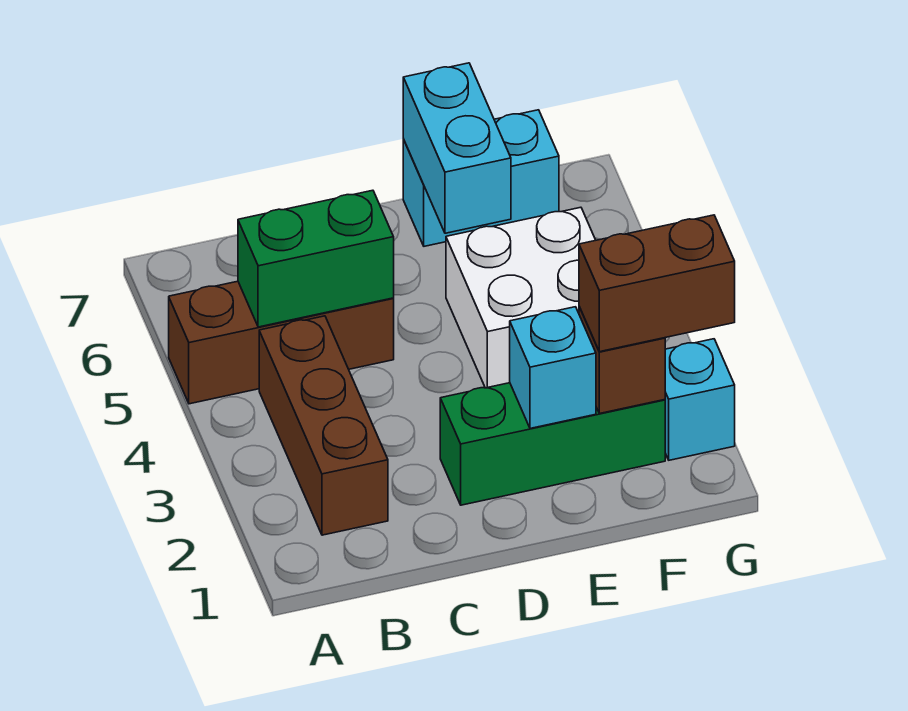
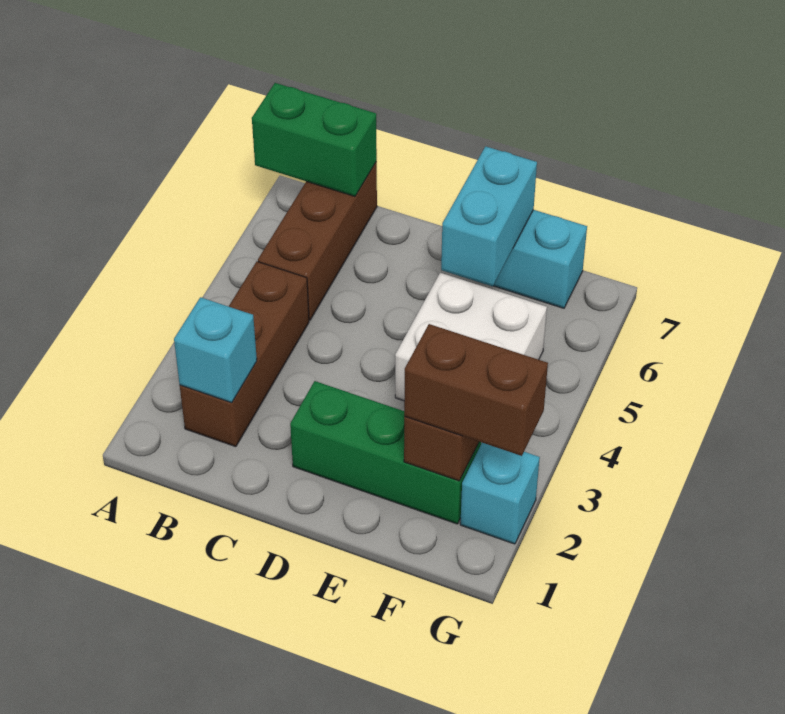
brown 1x3 brick [169,281,394,404] -> brown 1x3 brick turned to [258,162,377,320]
green 1x2 brick [238,190,394,327] -> green 1x2 brick moved to [252,83,377,196]
cyan 1x1 brick [510,307,596,428] -> cyan 1x1 brick moved to [174,297,257,403]

